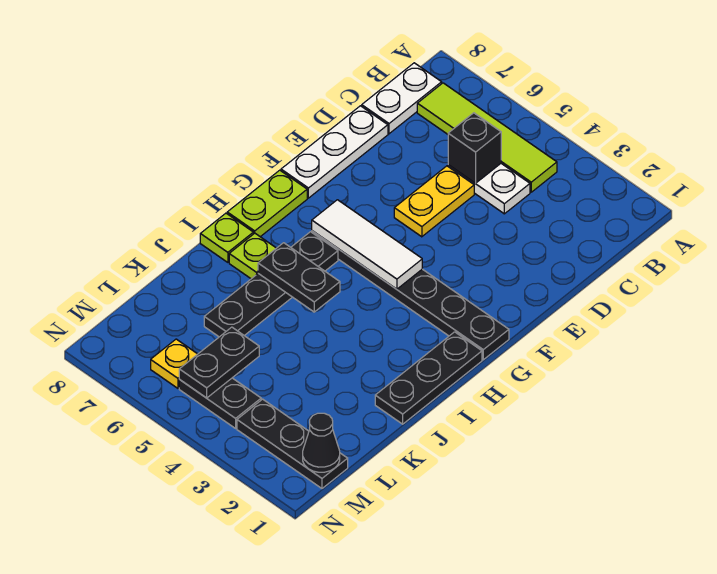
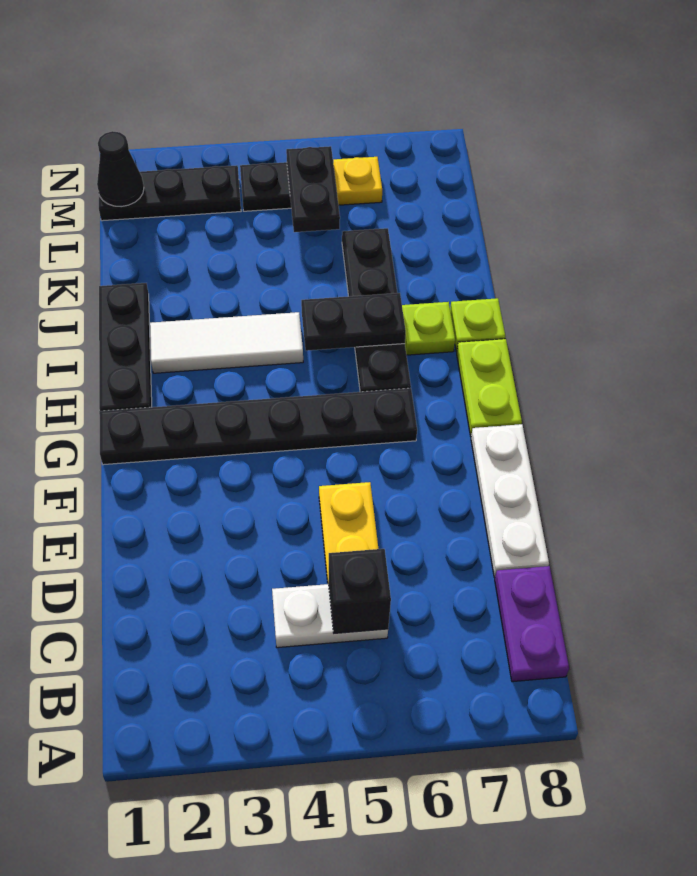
lime 1x4 tile [417,83,557,192] -> none
white 1x2 plate [362,63,442,134] -> purple 1x2 plate [495,566,569,682]
white 1x3 tile [312,200,422,289] -> white 1x3 tile moved to [150,312,303,373]

